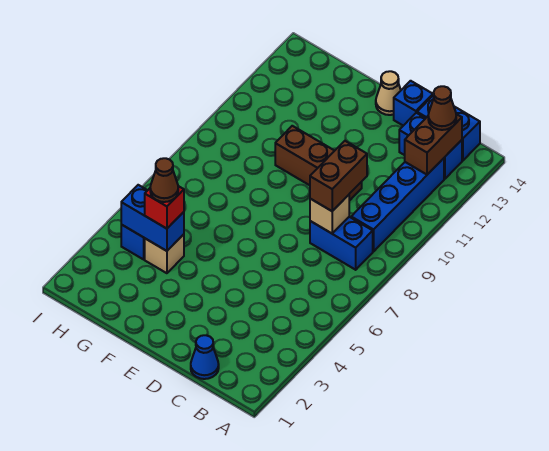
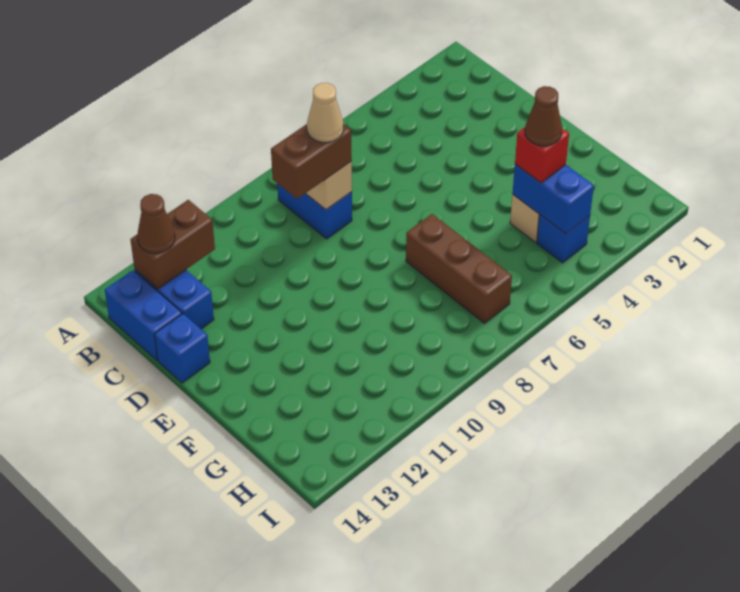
blue 1x4 brick [351,158,444,252] -> none
blue 1x1 cone [191,335,219,379] -> none
brown 1x3 brick [275,126,362,201] -> brown 1x3 brick moved to [406,214,512,323]
tan 1x1 cone [376,71,401,115] -> tan 1x1 cone moved to [307,83,344,142]

